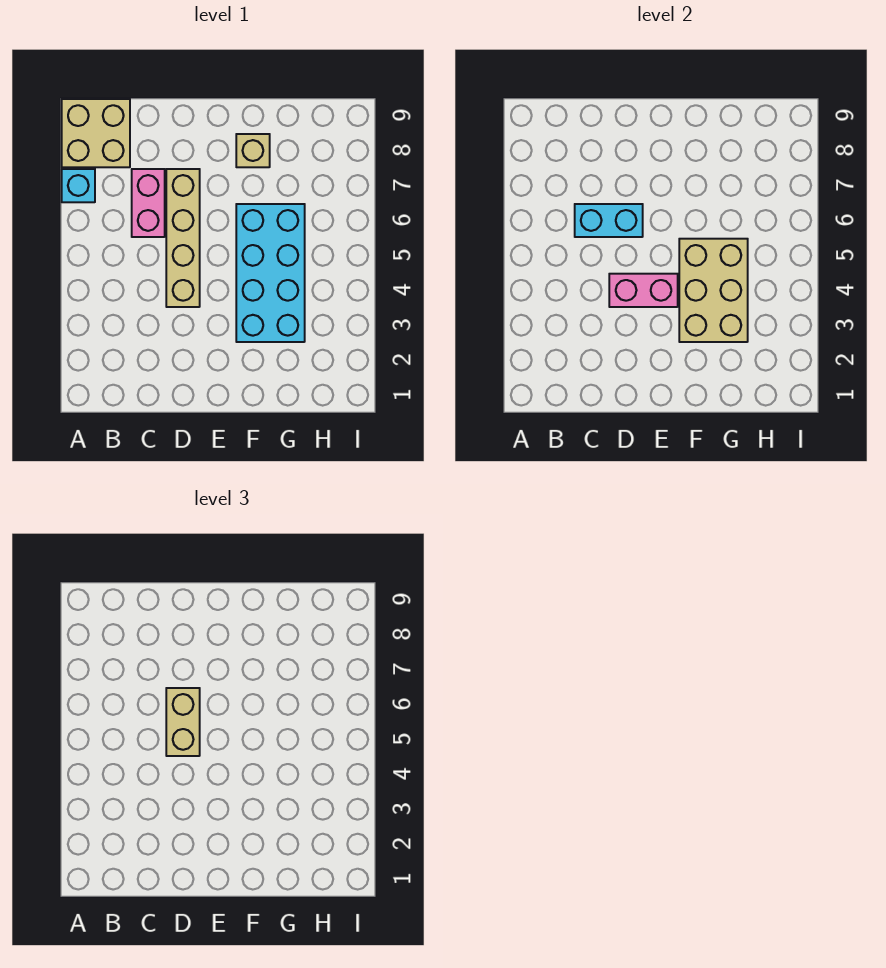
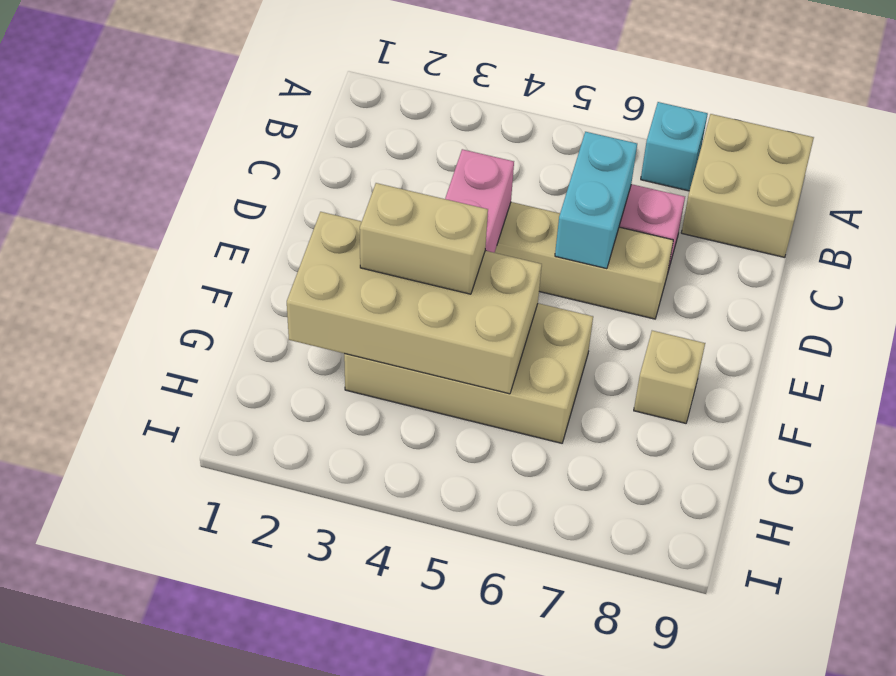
tan 1x2 brick [166,688,200,756] -> tan 1x2 brick moved to [360,183,488,294]
cyan 2x4 brick [236,204,305,342] -> tan 2x4 brick [344,303,593,443]
tan 2x3 brick [679,239,748,342] -> tan 2x4 brick [287,212,542,394]

